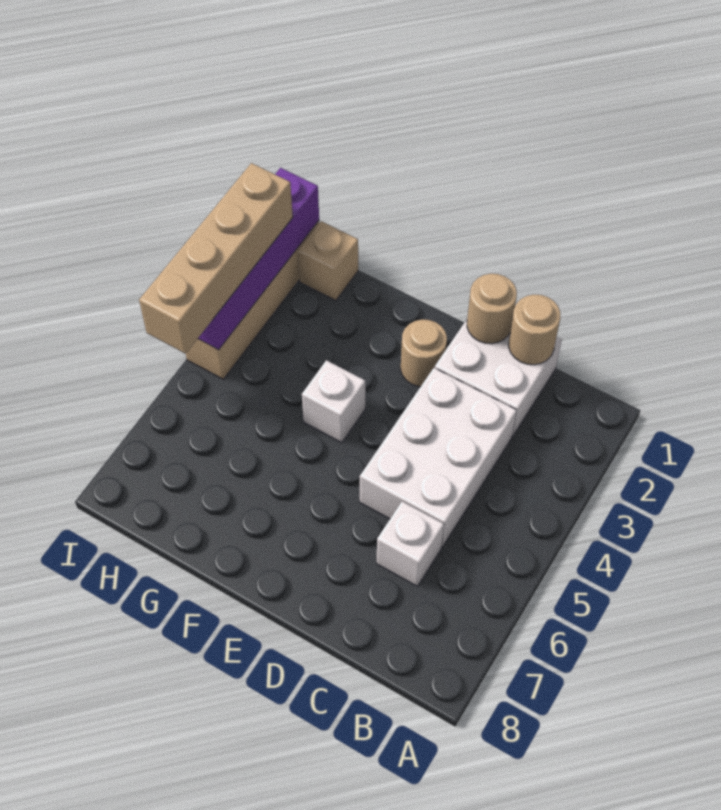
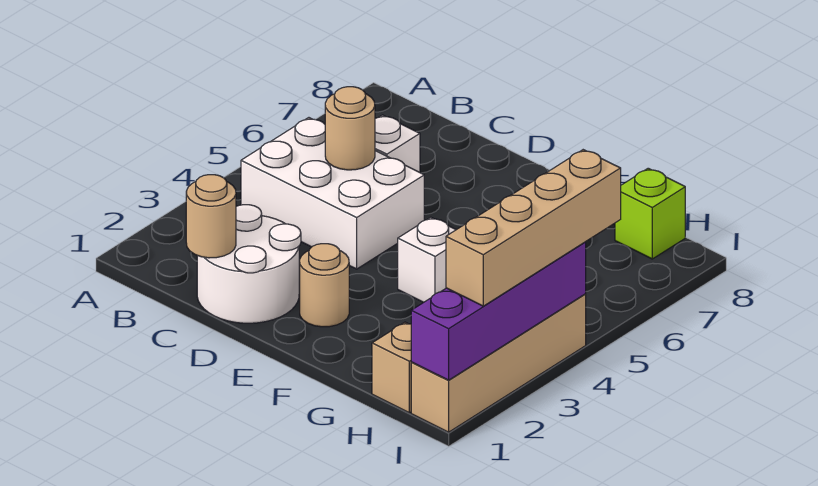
white 2x2 brick [435,320,562,436] -> white 2x2 round brick [197,205,301,323]
white 2x3 brick [360,368,517,547] -> white 2x3 brick turned to [241,118,424,269]
tan 1x1 round brick [467,274,517,344] -> tan 1x1 round brick moved to [325,87,375,170]
none -> lime 1x1 brick [615,168,685,259]

